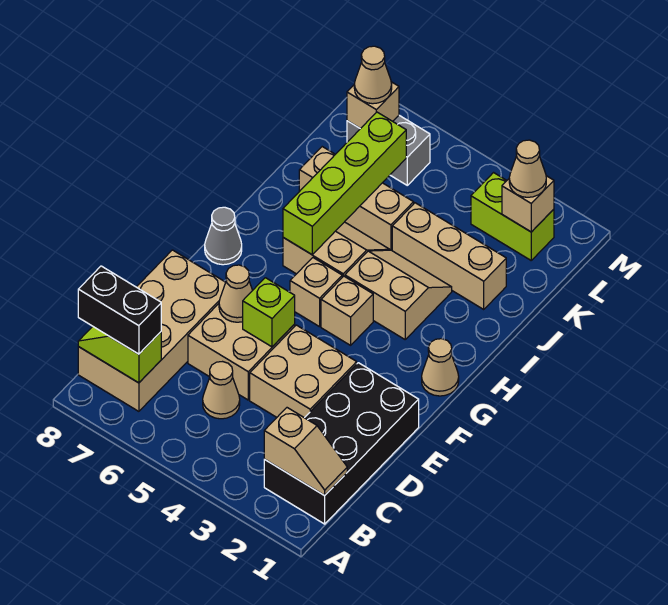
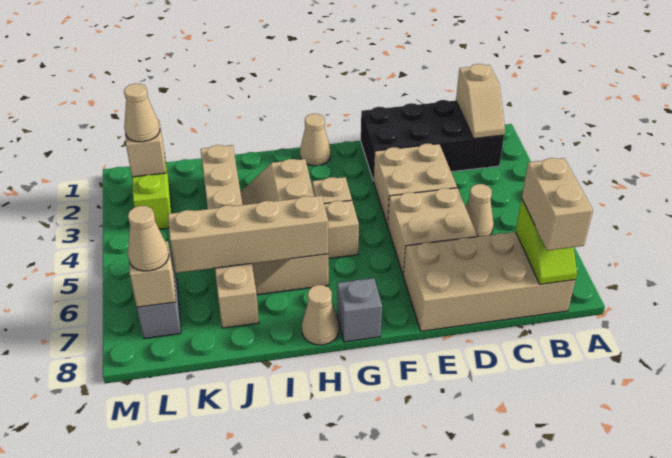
tan 1x2 slope [264,408,347,495] -> tan 1x2 slope turned to [456,64,505,139]
black 1x2 brick [78,266,161,354] -> tan 1x2 brick [522,158,593,251]
lime 1x1 brick [243,278,295,347] -> none
tan 1x1 cone [219,265,253,322] -> tan 1x1 cone moved to [302,285,339,345]
grey 1x1 cone [205,207,242,265] -> grey 1x1 brick [337,278,382,342]
lime 1x4 brick [283,112,406,254] -> tan 1x4 brick [168,196,328,273]

